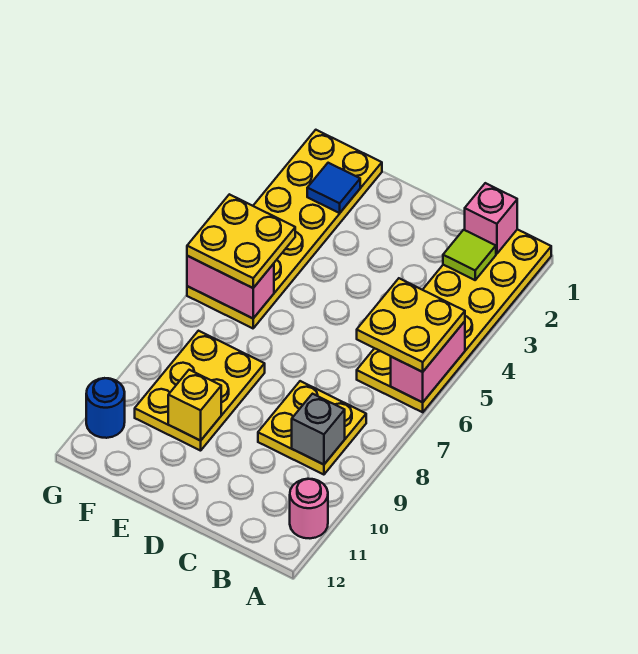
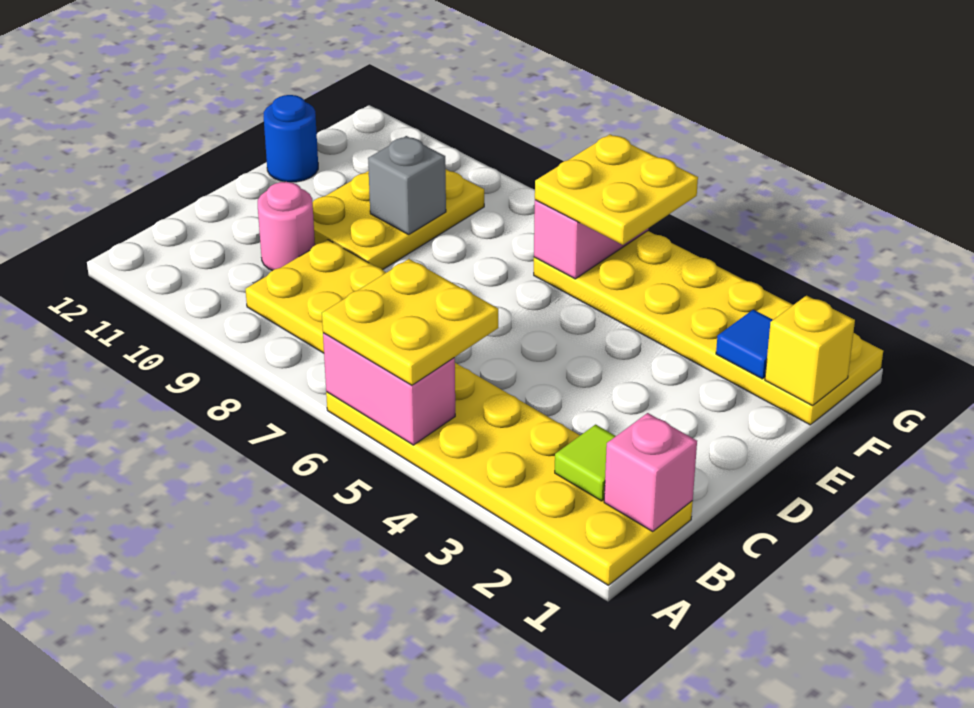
pink 1x1 round brick [290,479,328,538] -> pink 1x1 round brick moved to [258,182,315,271]
grey 1x1 brick [292,394,345,465] -> grey 1x1 brick moved to [368,136,446,235]
yellow 2x3 plate [135,331,265,451] -> yellow 2x3 plate turned to [313,170,484,270]
yellow 1x1 brick [168,370,221,441] -> yellow 1x1 brick moved to [765,296,855,406]
blue 1x1 round brick [86,378,125,438] -> blue 1x1 round brick moved to [263,95,318,182]

